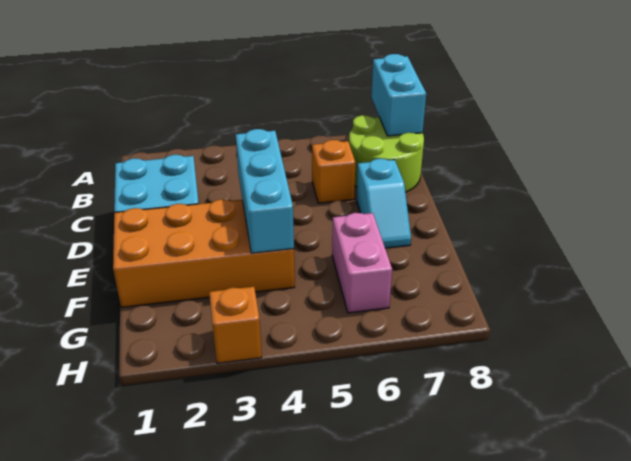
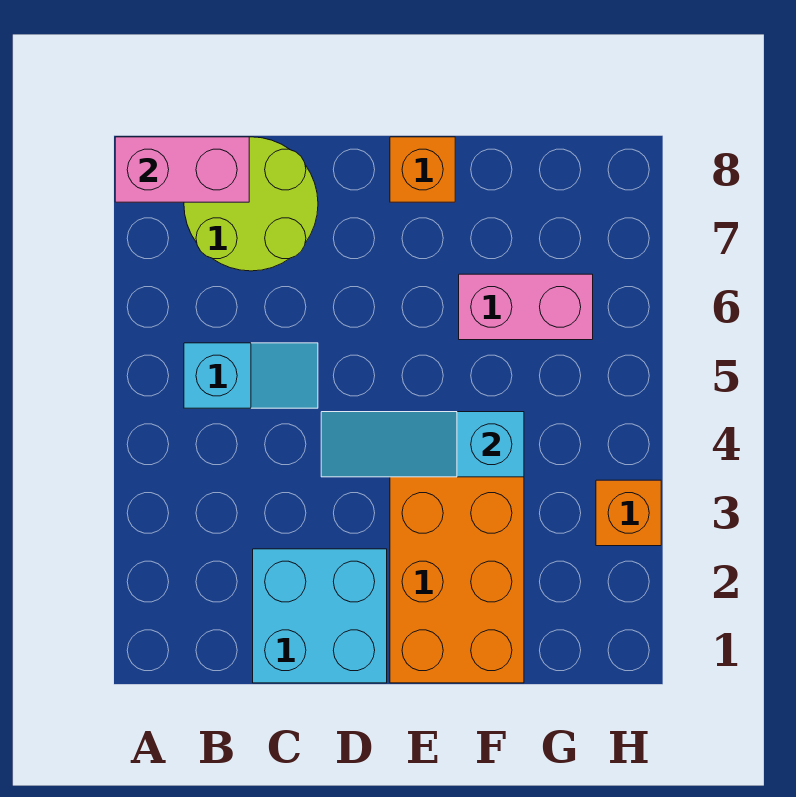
cyan 1x2 brick [371,54,426,136] -> pink 1x2 brick [115,137,249,202]
orange 1x1 brick [312,140,356,203] -> orange 1x1 brick moved to [390,137,455,202]
cyan 1x3 brick [236,129,294,253] -> cyan 1x3 slope [321,412,524,477]
cyan 1x2 slope [356,159,411,248] -> cyan 1x2 slope moved to [184,343,318,408]

